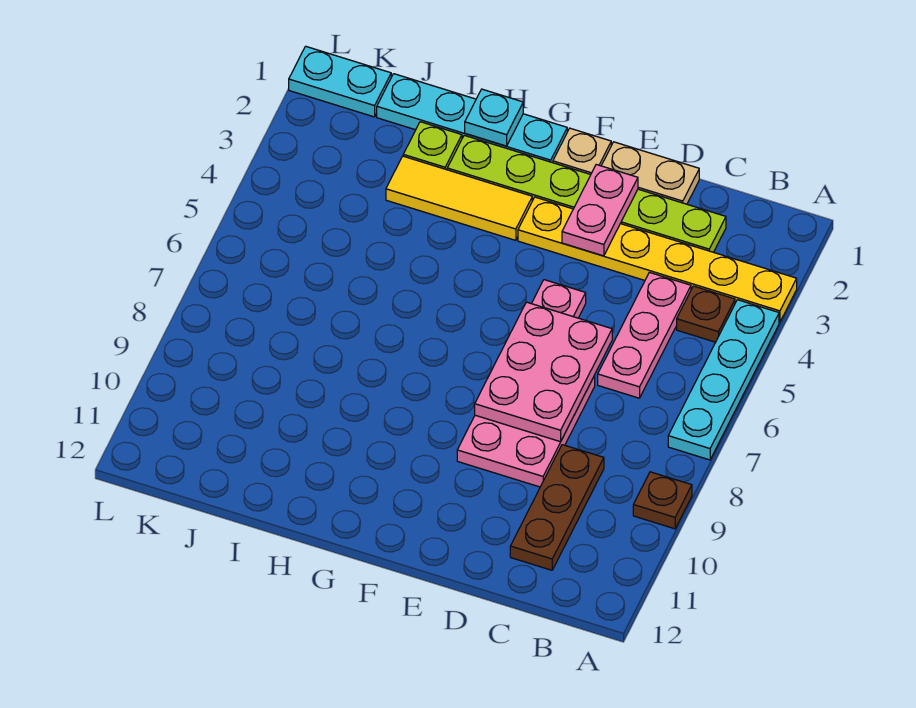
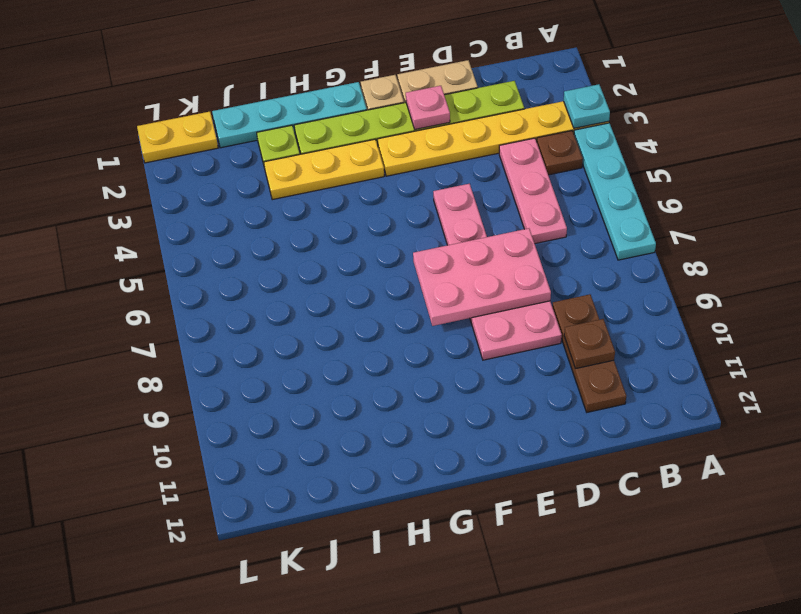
brown 1x1 plate [633,472,692,529] -> brown 1x1 plate moved to [564,319,615,369]
pink 2x3 plate [475,302,612,442] -> pink 2x3 plate turned to [413,228,551,326]
pink 1x2 plate [562,165,638,256] -> pink 1x1 plate [406,86,450,129]
yellow 1x3 tile [386,156,532,240] -> yellow 1x3 plate [264,139,384,200]
cyan 1x1 plate [465,89,523,146] -> cyan 1x1 plate moved to [564,84,610,128]
cyan 1x2 plate [289,46,391,117] -> yellow 1x2 plate [137,112,218,163]

